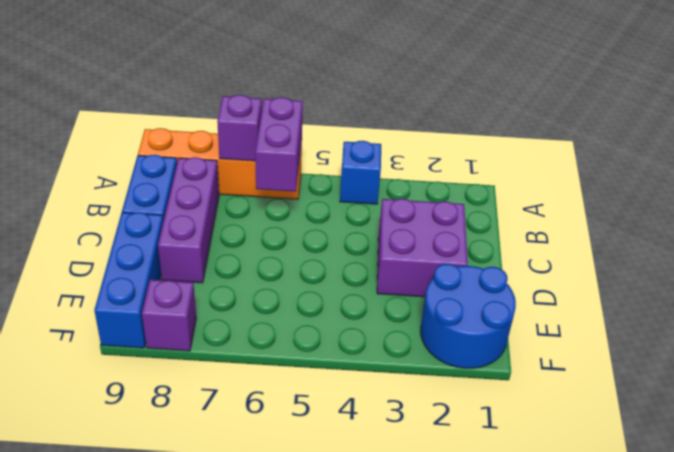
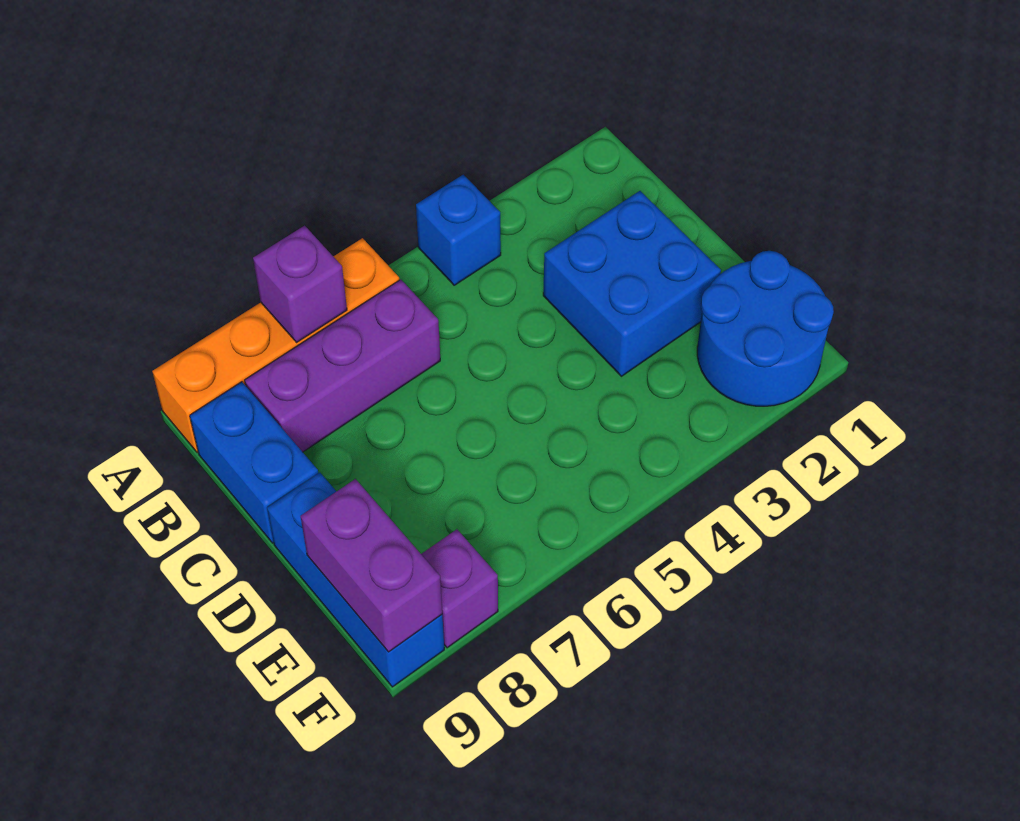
purple 1x2 brick [255,97,303,192] -> purple 1x2 brick moved to [301,479,442,652]
purple 1x3 brick [158,157,219,283] -> purple 1x3 brick turned to [245,280,440,452]
purple 2x2 brick [377,199,468,297] -> blue 2x2 brick [543,191,721,376]

